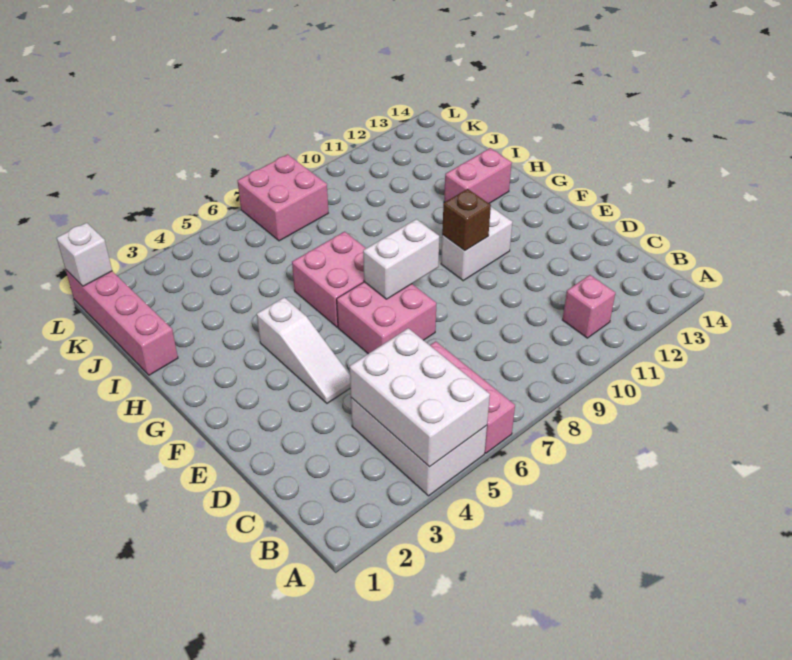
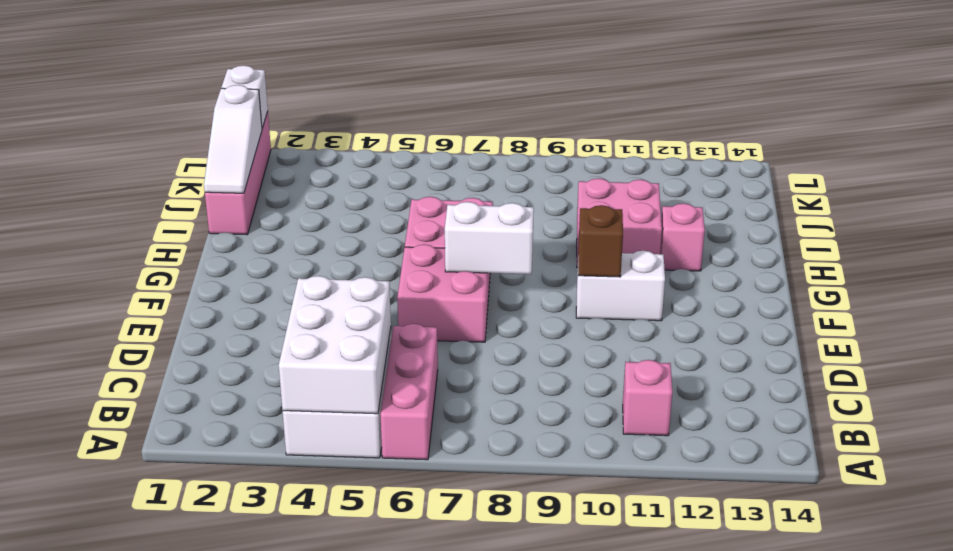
white 1x3 slope [257,297,350,403] -> white 1x3 slope moved to [204,85,262,193]
pink 1x2 brick [444,148,512,203] -> pink 1x1 brick [660,203,705,271]
pink 2x2 brick [238,154,328,241] -> pink 2x2 brick moved to [577,178,662,268]

